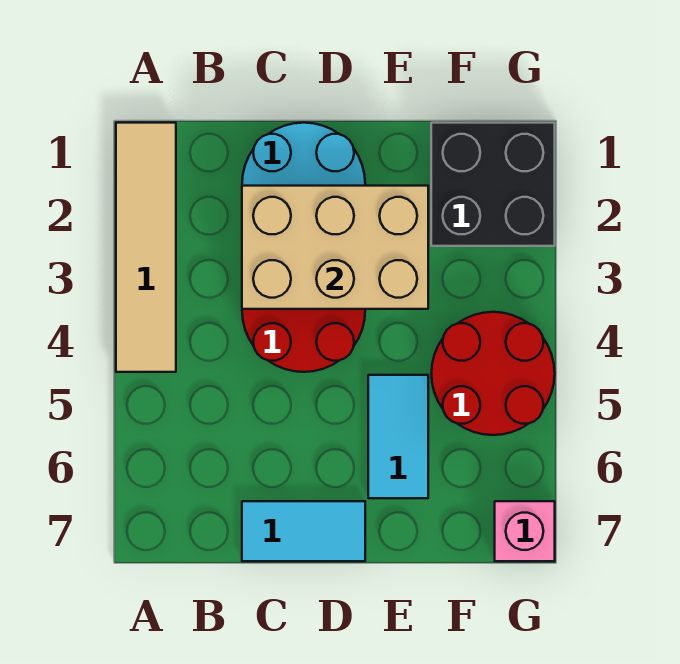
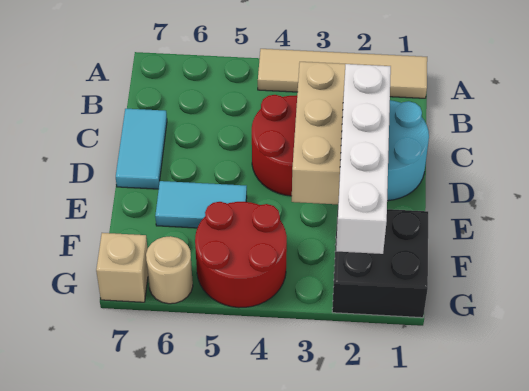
none -> white 1x4 brick [336,64,391,254]
none -> tan 1x1 round brick [146,236,193,304]
pink 1x1 brick [495,501,555,561] -> tan 1x1 brick [96,233,148,302]

